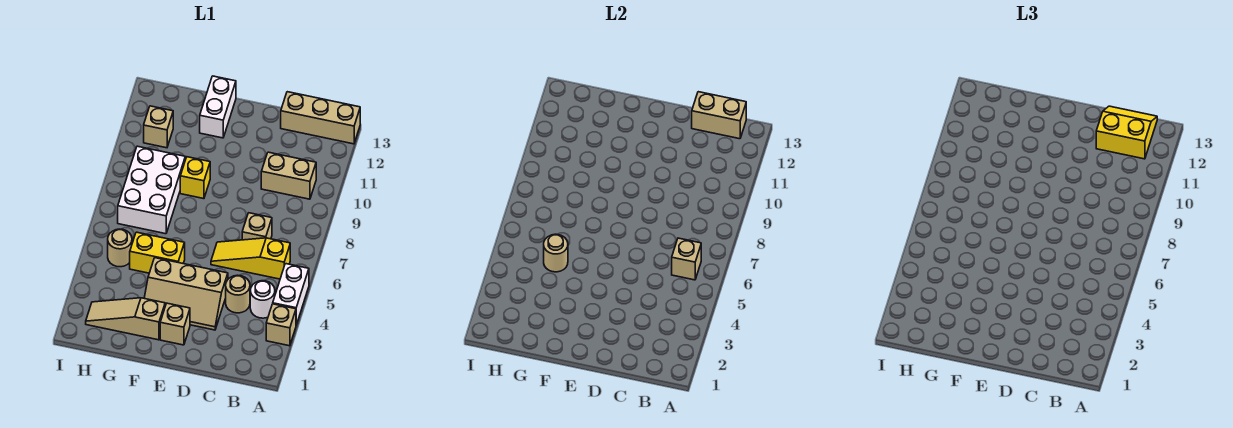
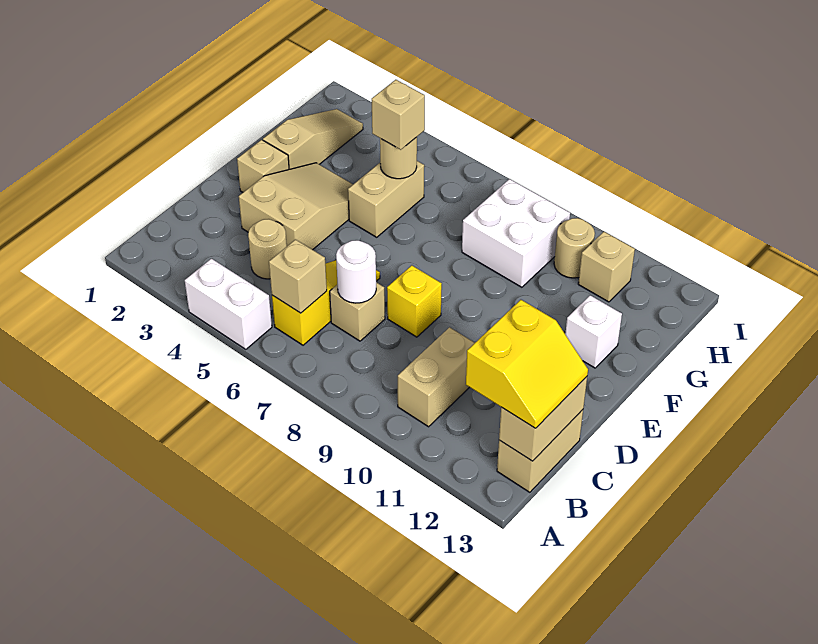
tan 1x1 brick [266,304,296,346] -> tan 1x1 brick moved to [372,80,425,150]
tan 1x3 brick [281,92,360,144] -> tan 1x2 brick [497,410,583,492]
white 1x1 round brick [250,281,275,318] -> white 1x1 round brick moved to [336,240,376,303]
tan 2x3 slope [144,258,228,330] -> tan 2x3 slope turned to [239,163,353,250]
yellow 1x2 brick [130,232,185,273] -> tan 1x2 brick [348,161,424,237]
yellow 1x1 brick [180,157,210,199] -> yellow 1x1 brick moved to [387,265,442,337]
white 1x2 brick [200,76,236,138] -> white 1x1 brick [565,295,622,368]
white 2x3 brick [118,146,185,234] -> white 2x2 brick [462,179,570,287]
tan 1x1 round brick [108,229,132,267] -> tan 1x1 round brick moved to [554,218,595,278]

